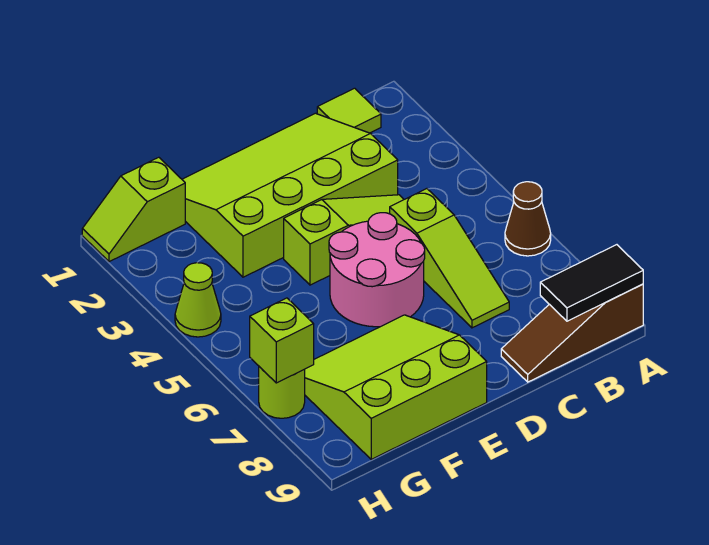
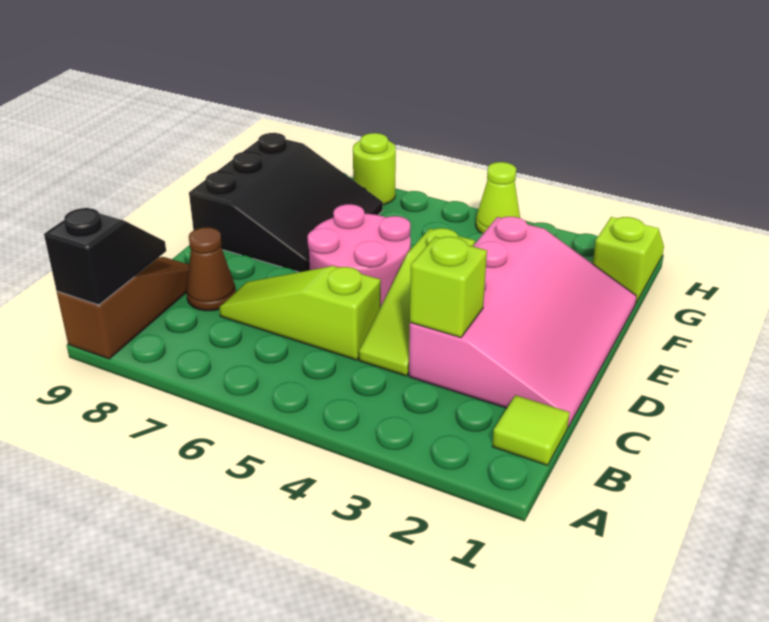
brown 1x1 cone [505,182,551,256] -> brown 1x1 cone moved to [186,227,236,311]
black 1x2 tile [540,245,643,321] -> black 1x2 slope [44,208,166,305]
lime 3x4 slope [182,113,398,277] -> pink 3x4 slope [409,217,637,427]
lime 3x3 slope [305,315,487,459] -> black 3x3 slope [189,133,383,272]
lime 1x1 brick [250,298,314,383] -> lime 1x1 brick moved to [410,237,487,338]

